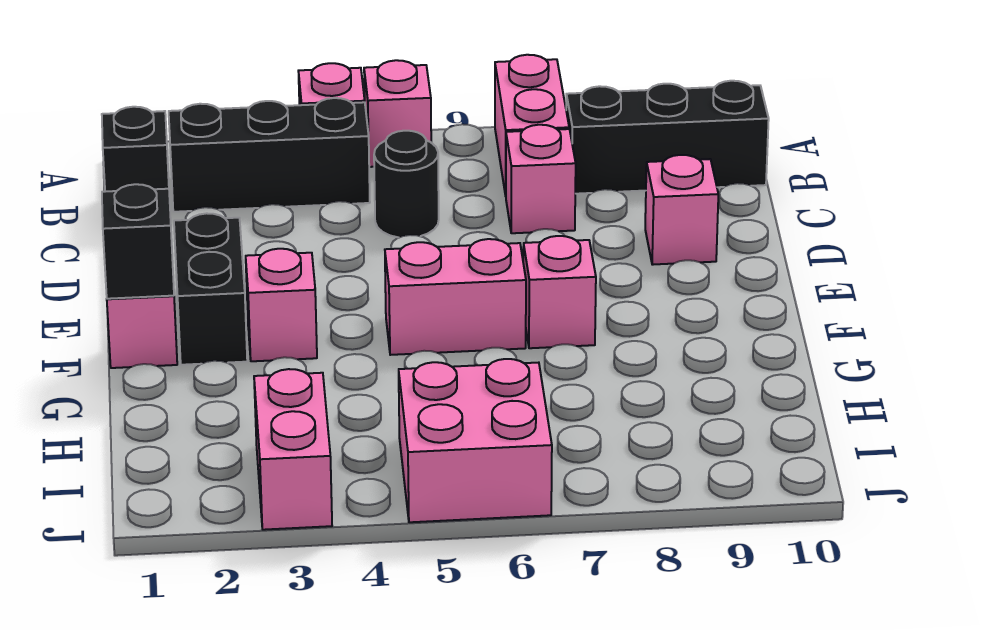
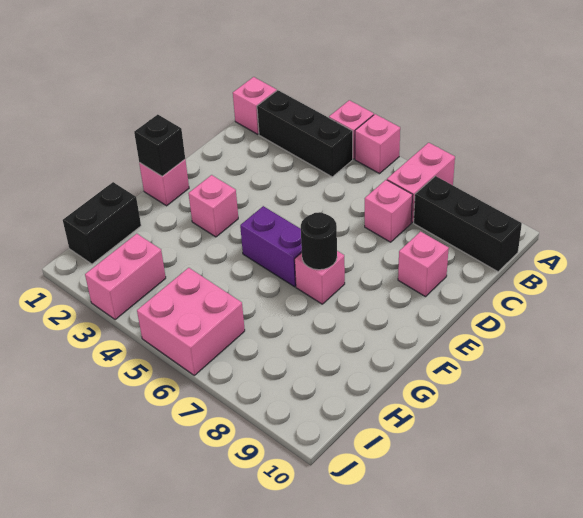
black 1x1 brick [102,107,169,192] -> pink 1x1 brick [233,77,277,134]
black 1x1 round brick [374,131,439,238] -> black 1x1 round brick moved to [301,212,337,270]
black 1x2 brick [174,213,247,365] -> black 1x2 brick moved to [63,182,141,264]
pink 1x2 brick [385,239,526,355] -> purple 1x2 brick [240,206,302,287]

